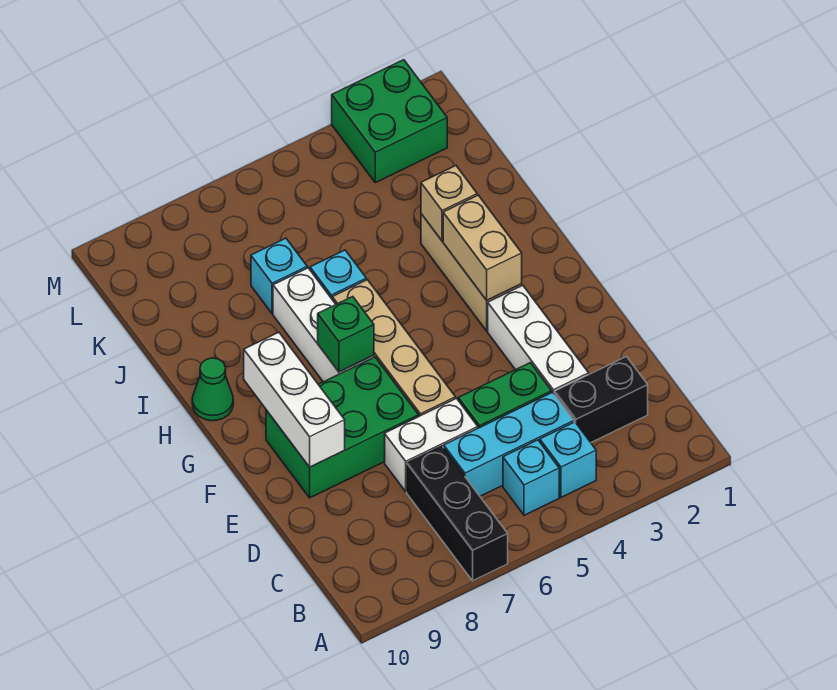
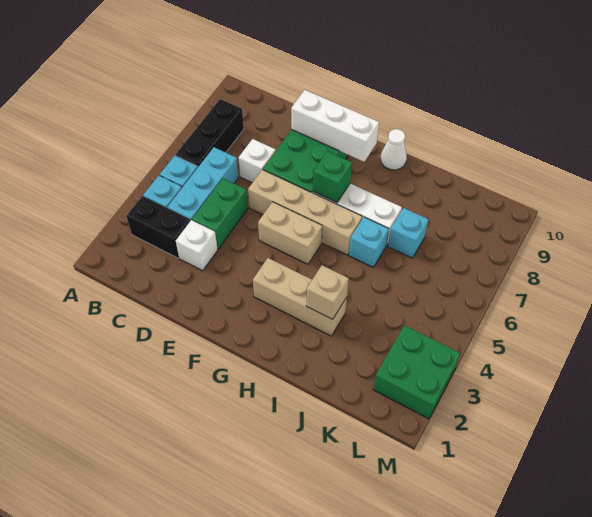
black 1x3 brick [407,446,508,581] -> black 1x3 brick turned to [176,99,244,167]
black 1x2 brick [555,357,648,442] -> black 1x2 brick turned to [126,196,190,258]
white 1x3 brick [488,285,589,394] -> white 1x1 brick [176,220,218,271]
white 1x2 brick [385,398,478,492] -> white 1x1 brick [239,139,276,183]
tan 1x2 brick [443,195,522,300] -> tan 1x2 brick moved to [258,202,322,264]
green 1x1 cone [192,358,233,421] -> white 1x1 cone [381,129,407,170]

